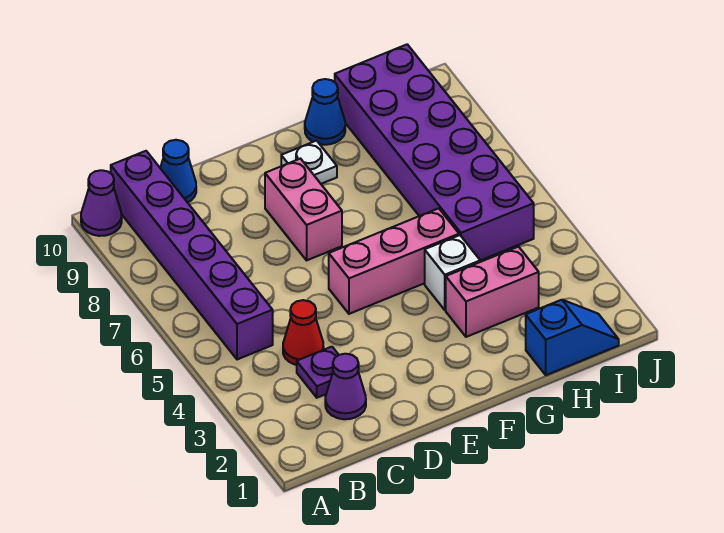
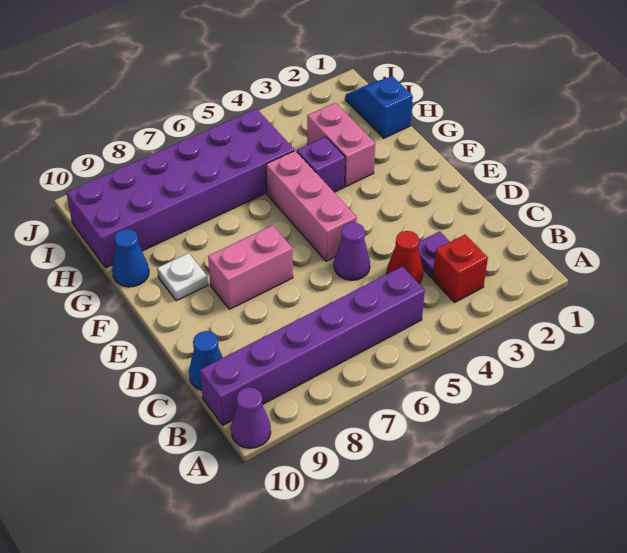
none -> red 1x1 brick [433,235,488,303]
purple 1x1 cone [325,354,366,419] -> purple 1x1 cone moved to [334,223,370,280]
white 1x1 brick [425,235,480,310] -> purple 1x1 brick [297,137,345,192]

